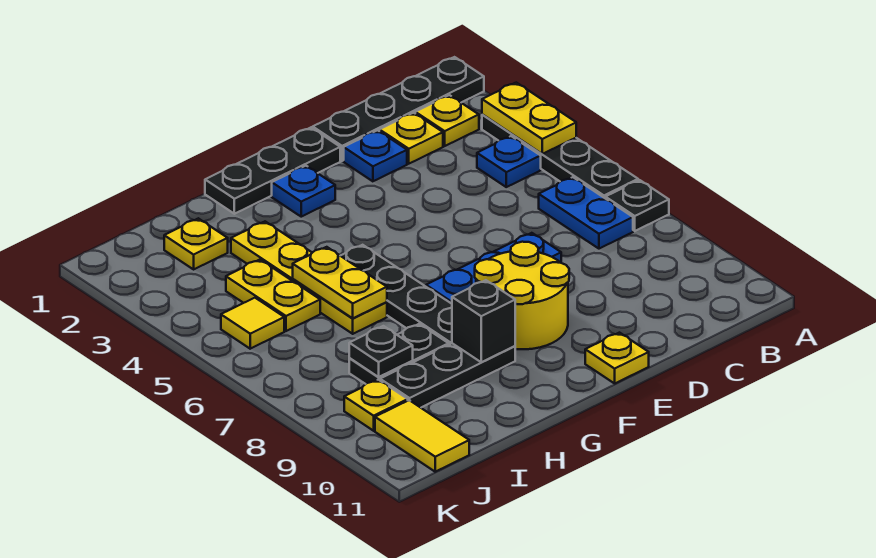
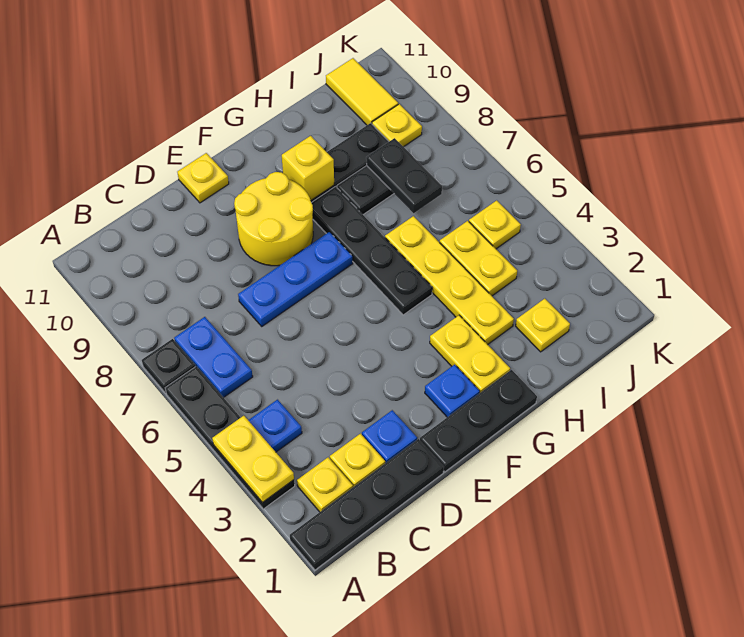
black 1x1 brick [452,280,515,362] -> yellow 1x1 brick [282,136,334,200]
yellow 1x2 plate [293,247,387,318] -> yellow 1x2 plate moved to [430,315,510,393]
black 1x1 plate [349,326,413,377] -> black 1x2 plate [366,138,442,213]
yellow 1x1 tile [221,298,284,349] -> yellow 1x1 plate [469,200,521,249]

